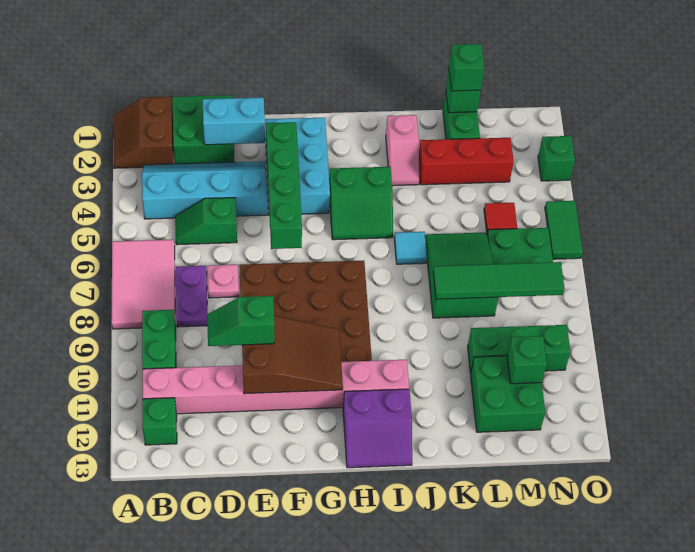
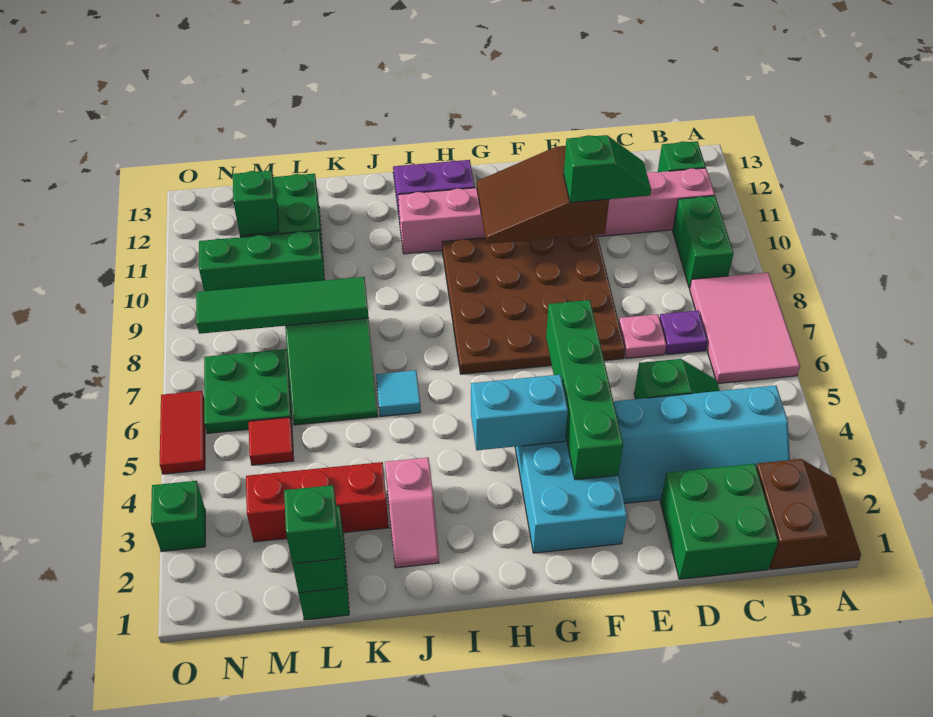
purple 1x2 plate [176,266,208,327] -> purple 1x1 plate [659,311,707,354]
cyan 1x2 brick [203,97,265,145] -> cyan 1x2 brick moved to [471,375,568,450]
green 2x2 slope [329,167,393,240] -> none
pink 1x2 slope [386,115,419,186] -> pink 1x2 slope turned to [385,458,439,568]
green 1x2 tile [545,201,583,259] -> red 1x2 tile [160,391,205,474]

